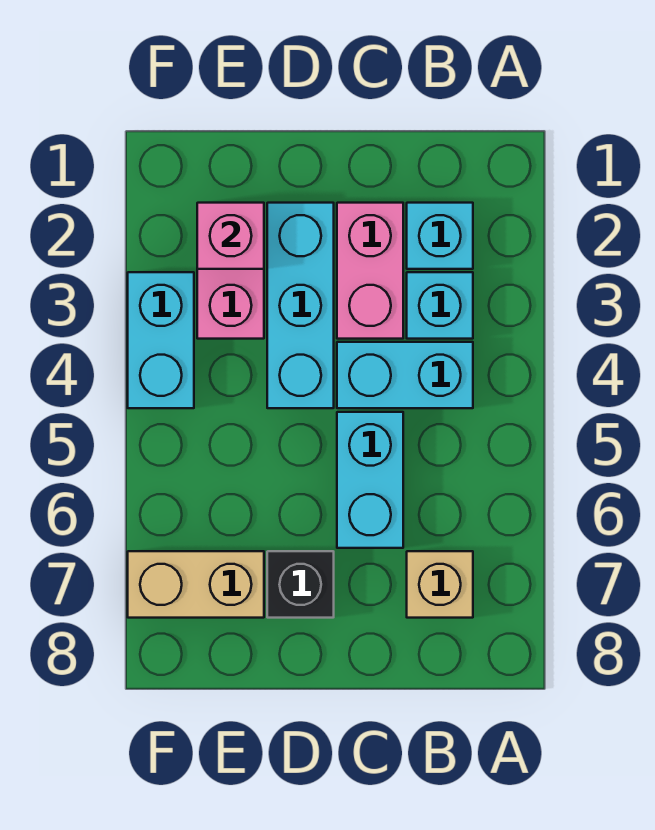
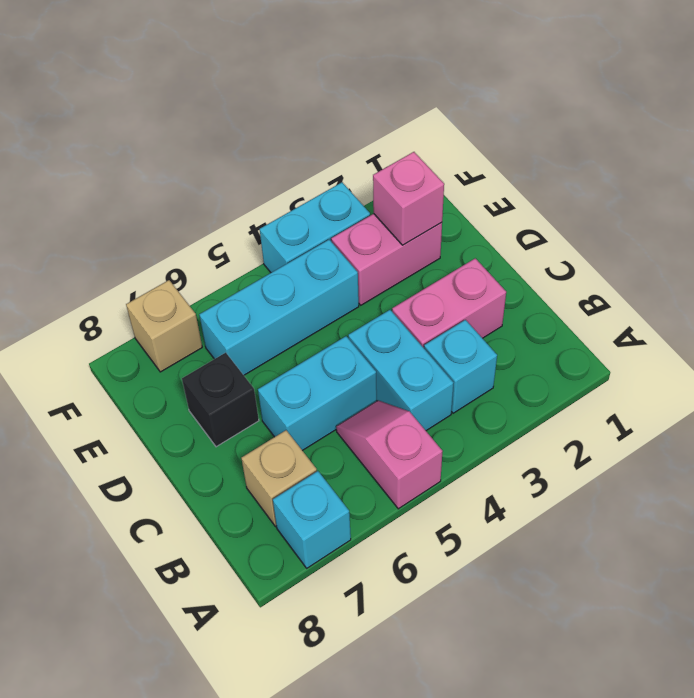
none -> pink 1x2 slope [336,400,443,509]
cyan 1x1 brick [407,203,473,269] -> cyan 1x1 brick moved to [273,471,351,568]
cyan 1x3 brick [267,203,334,408] -> cyan 1x3 brick moved to [199,240,359,375]
tan 1x2 brick [128,551,264,618] -> tan 1x1 brick [126,280,202,372]

